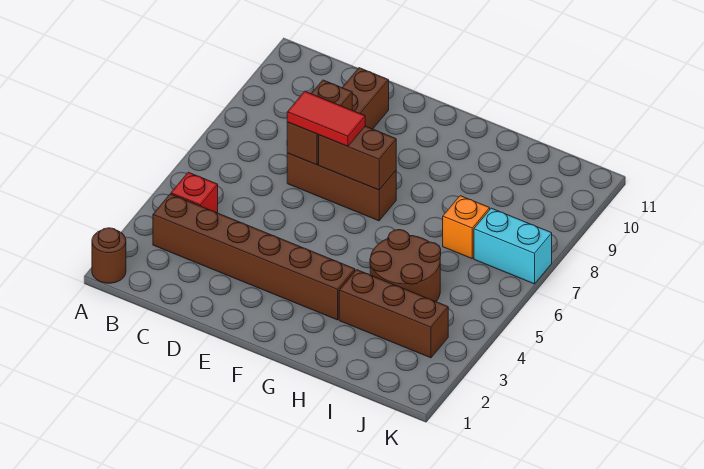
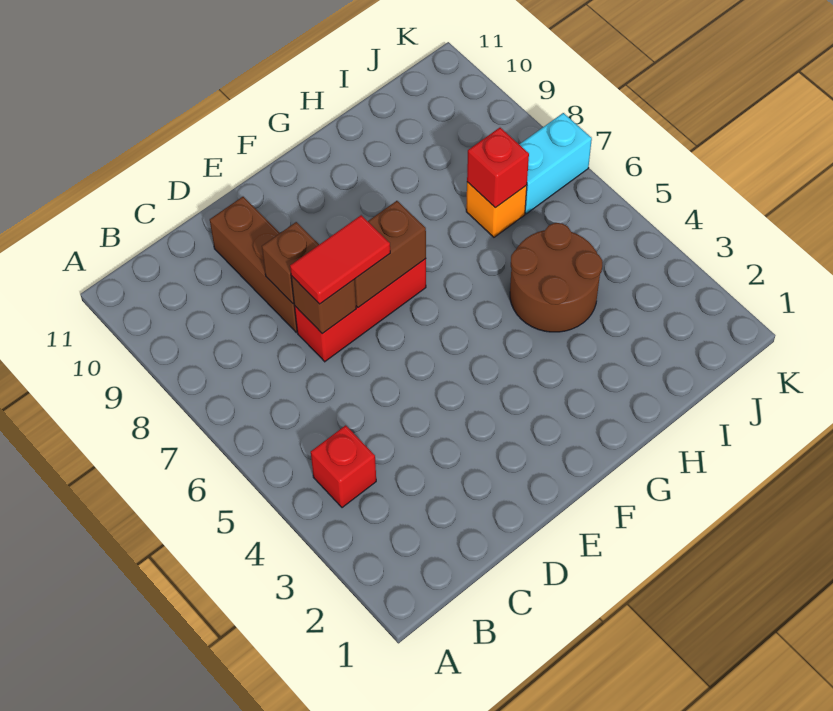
brown 1x1 round brick [92,228,126,283] -> none
brown 1x6 brick [153,194,355,320] -> none
brown 1x3 brick [287,153,396,221] -> red 1x3 brick [295,259,426,362]
brown 1x3 brick [339,270,448,358] -> none
none -> red 1x1 brick [467,128,529,208]

